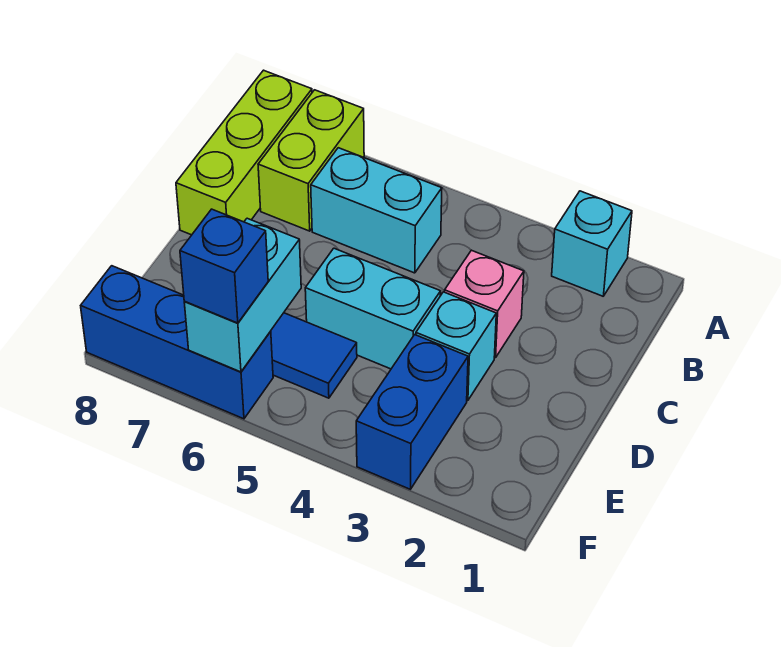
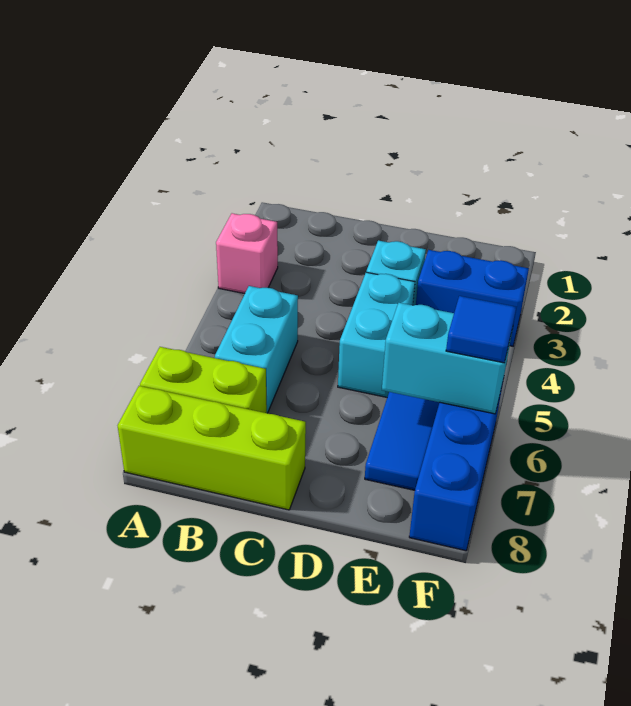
cyan 1x1 brick [552,191,632,296] -> none
pink 1x1 brick [445,250,524,358] -> pink 1x1 brick moved to [216,213,278,294]
blue 1x1 brick [180,209,268,323] -> blue 1x1 tile [446,296,516,363]

